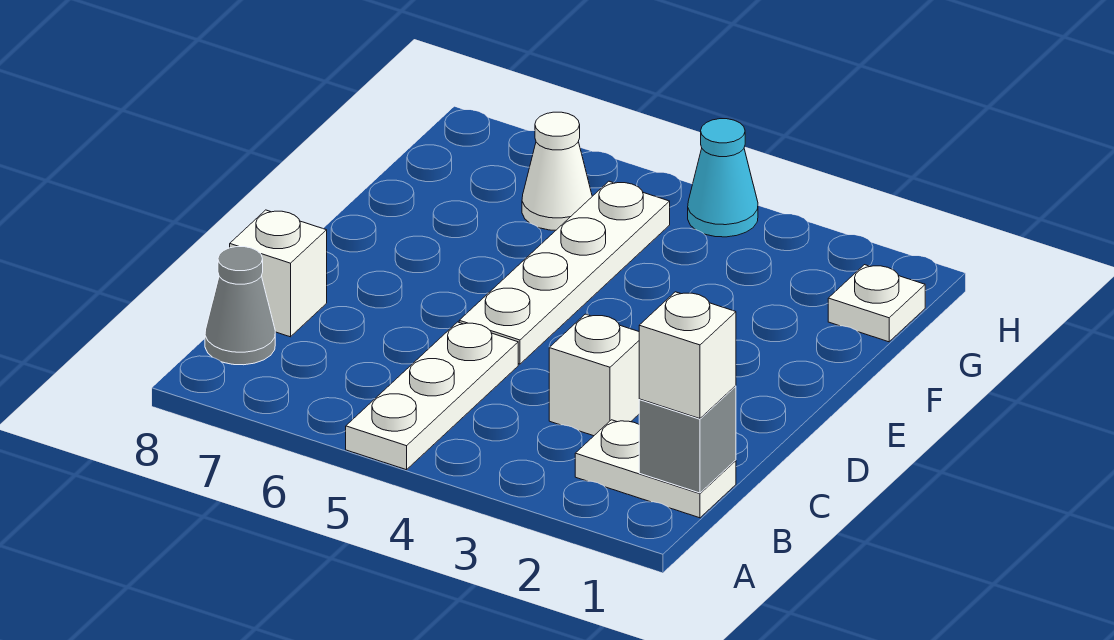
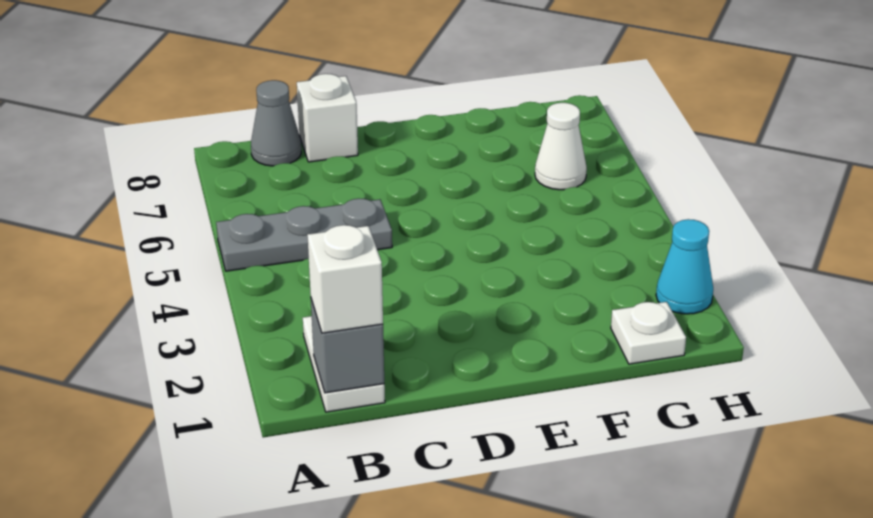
white 1x3 plate [346,322,518,470] -> grey 1x3 plate [216,199,392,271]
white 1x1 brick [549,314,639,436] -> none
white 1x4 plate [459,181,670,364] -> none
cyan 1x1 cone [688,119,758,237] -> cyan 1x1 cone moved to [656,219,713,314]

